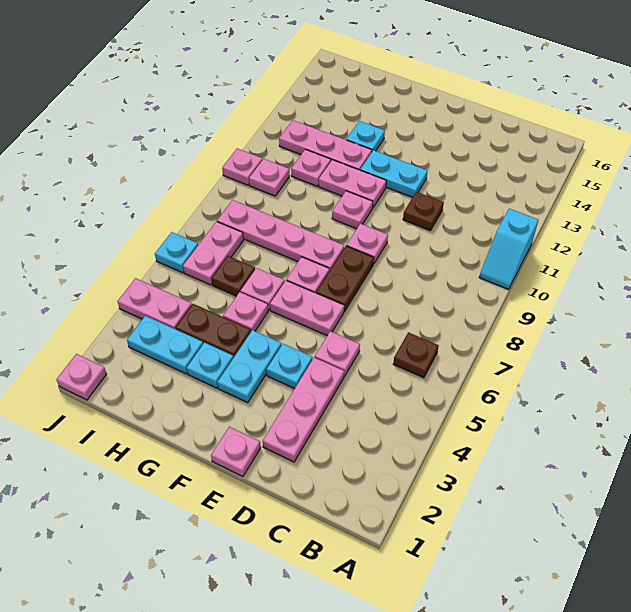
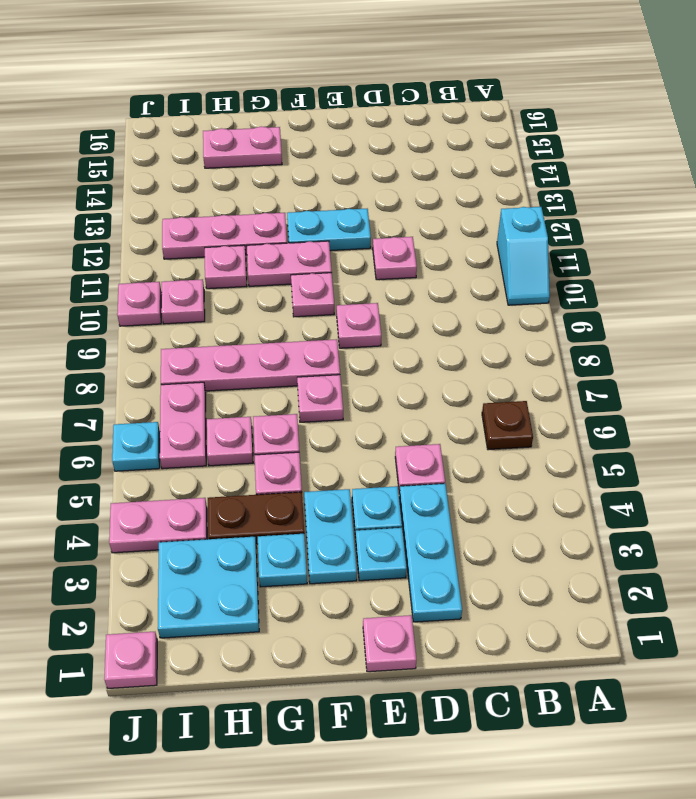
pink 1x3 plate [263,357,344,462] -> cyan 1x3 plate [400,484,462,622]
brown 1x1 plate [403,192,444,231] -> pink 1x1 plate [373,237,417,280]
pink 1x2 plate [270,281,344,335] -> pink 1x2 plate moved to [203,127,282,168]
brown 1x2 plate [316,246,374,311] -> none
cyan 1x1 plate [347,121,385,151] -> cyan 1x1 plate moved to [356,528,407,581]
cyan 1x2 plate [127,316,203,374] -> cyan 2x2 plate [158,536,259,638]
brown 1x1 plate [211,256,255,296] -> pink 1x1 plate [207,417,253,466]

